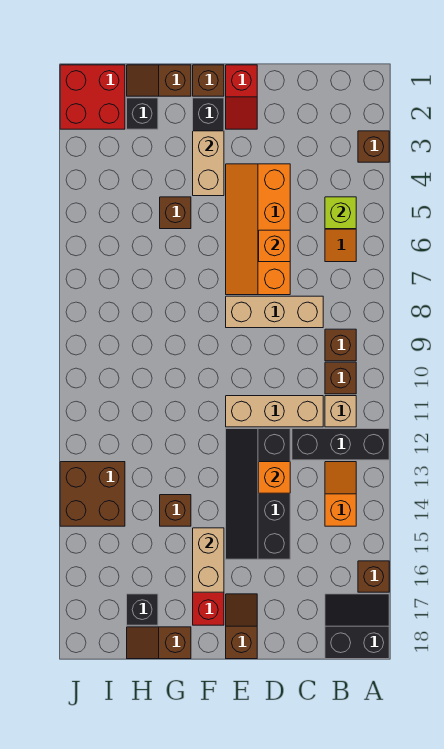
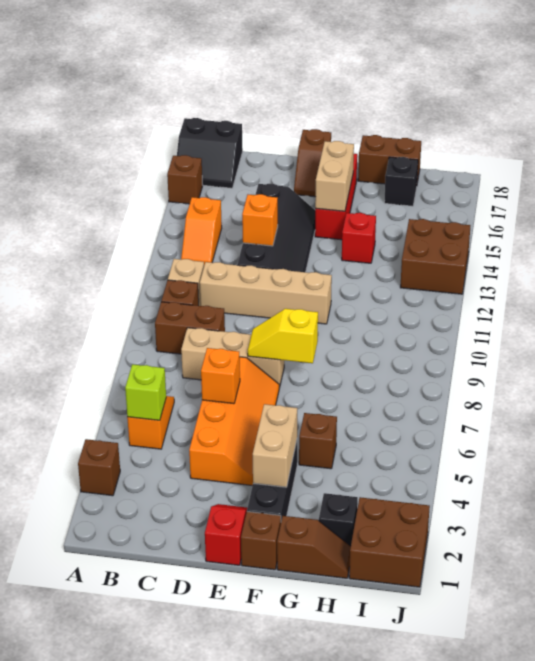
black 1x3 brick [292,429,389,460] -> none
brown 1x1 brick [325,329,356,361] -> brown 1x2 brick [155,302,225,354]
tan 1x3 brick [226,396,323,427] -> tan 1x4 brick [200,262,332,324]
none -> yellow 1x2 slope [248,309,318,363]
brown 1x1 brick [160,495,191,526] -> red 1x1 brick [342,213,376,263]
brown 1x2 slope [127,627,191,659] -> brown 1x2 brick [358,135,421,184]
red 2x2 brick [60,65,125,129] -> brown 2x2 brick [349,497,430,587]

